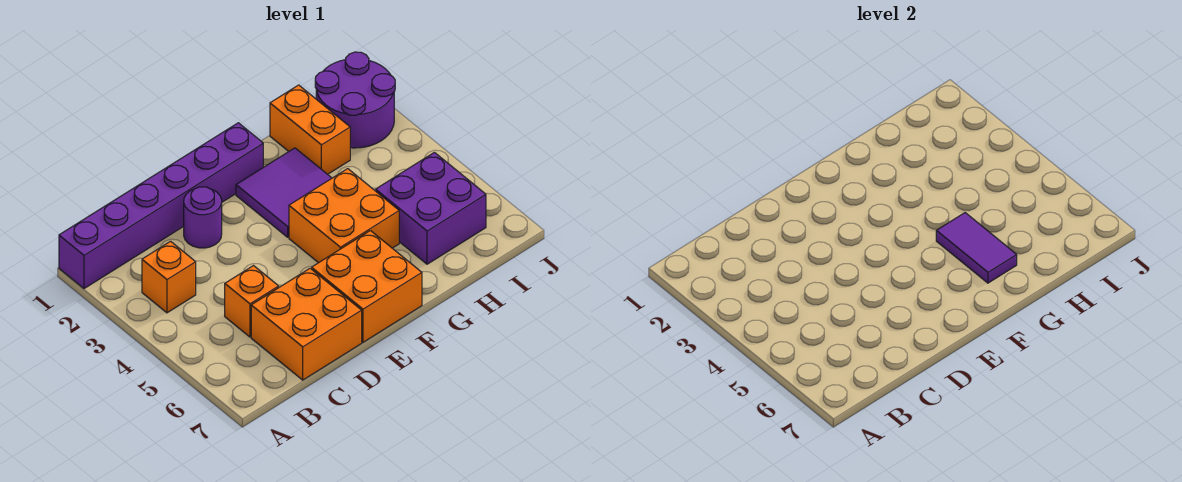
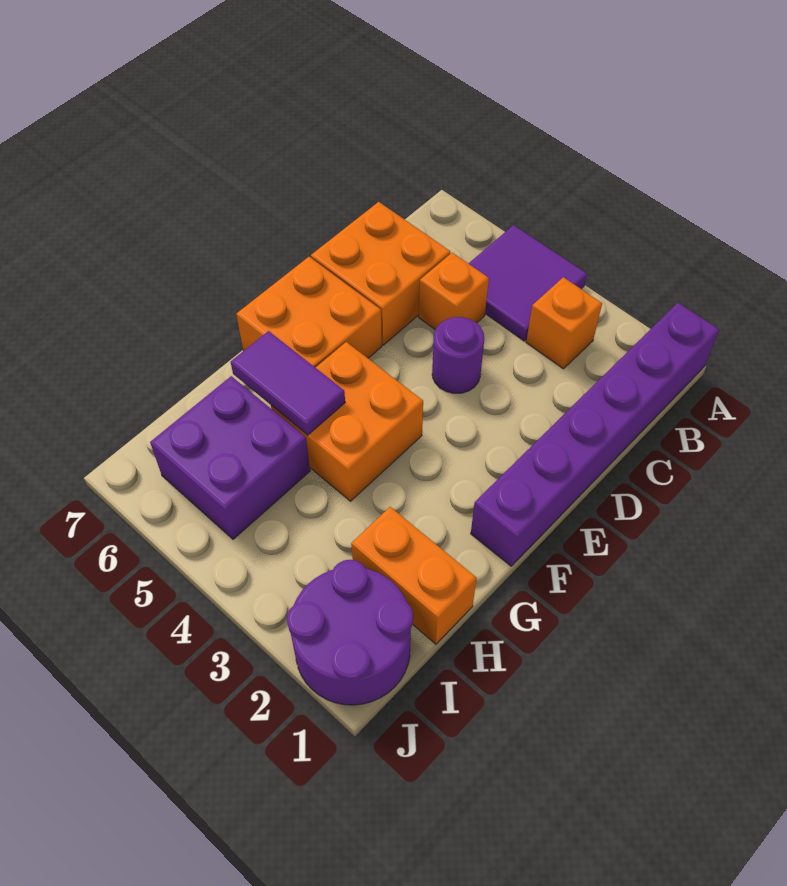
purple 1x1 round brick [184,187,222,248] -> purple 1x1 round brick moved to [432,317,484,393]
purple 2x2 tile [236,148,332,237] -> purple 2x2 tile moved to [468,225,587,341]

